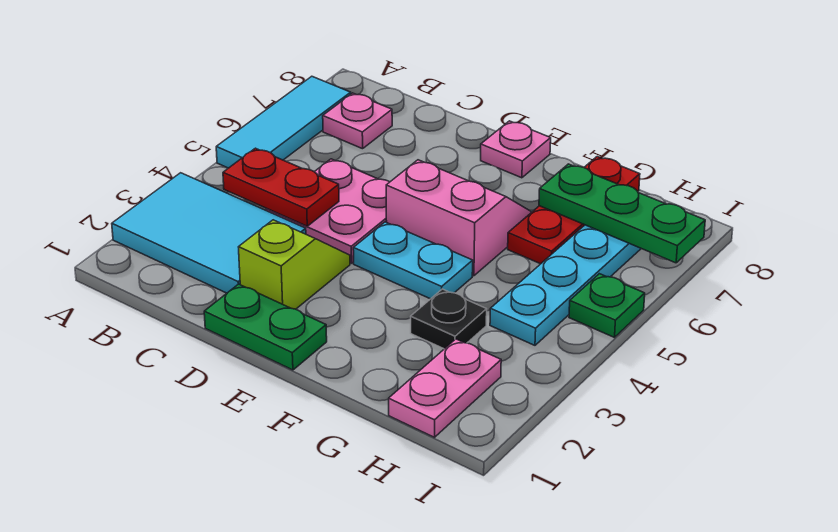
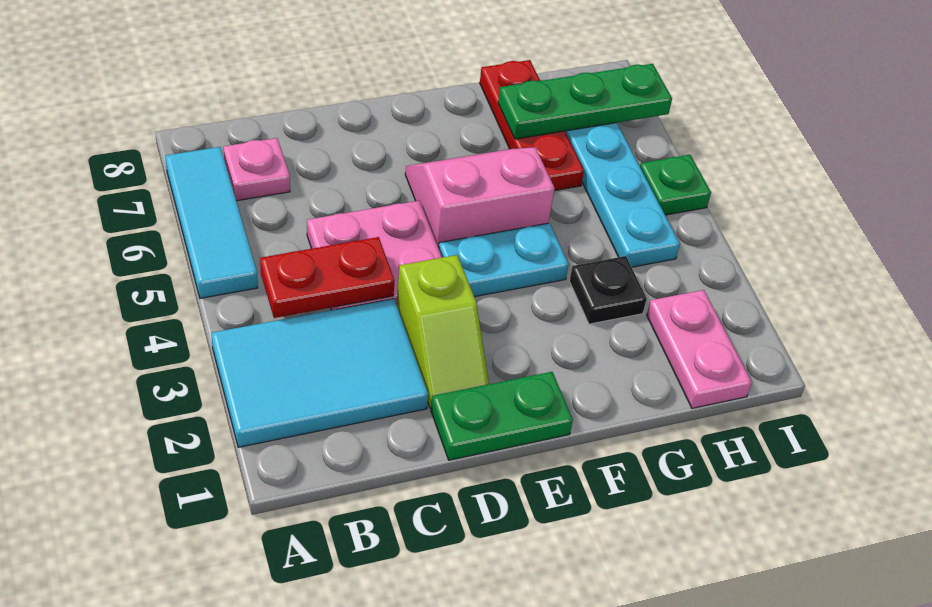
lime 1x2 slope [239,220,350,309] -> lime 1x2 slope turned to [397,255,489,408]
pink 1x1 plate [481,121,551,178] -> none

